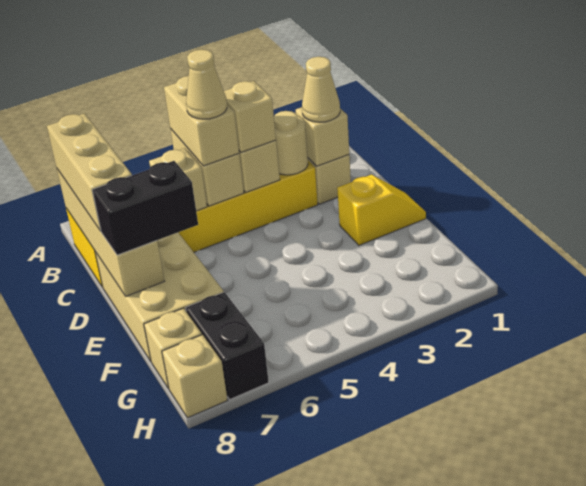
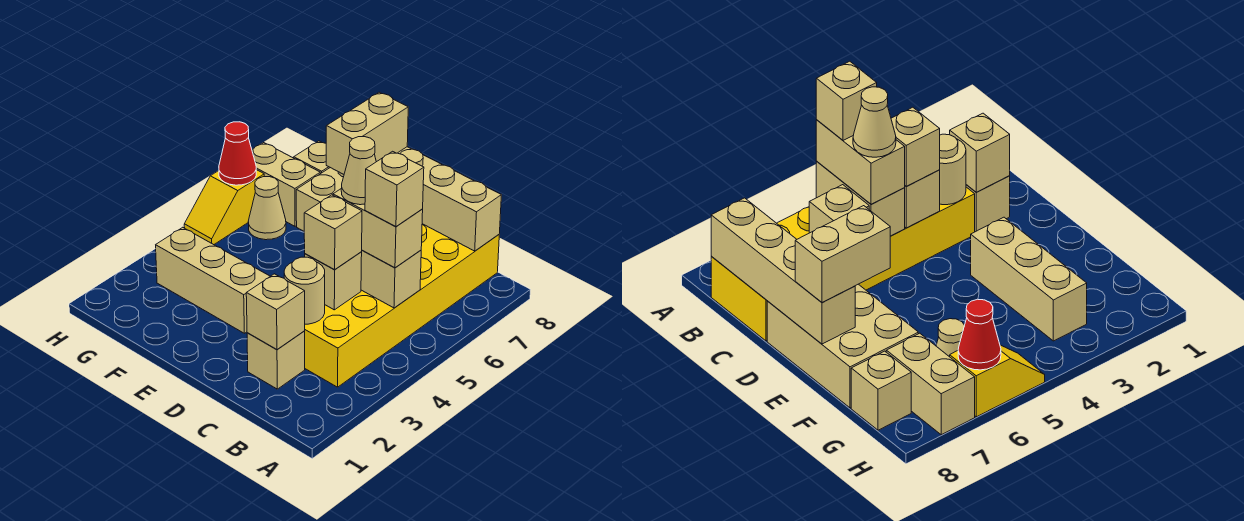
tan 1x3 brick [47,113,132,231] -> tan 1x3 brick moved to [156,227,270,333]
tan 1x1 cone [302,57,340,122] -> tan 1x1 cone moved to [248,177,286,240]
yellow 1x2 slope [337,175,426,245] -> yellow 1x2 slope moved to [184,170,264,245]
black 1x2 brick [92,161,198,255] -> tan 1x2 brick [326,92,408,174]
black 1x2 brick [186,292,269,399] -> tan 1x2 brick [252,143,320,226]
none -> red 1x1 cone [219,122,256,185]
tan 1x1 brick [162,335,227,418] -> tan 1x1 brick moved to [365,151,424,227]

